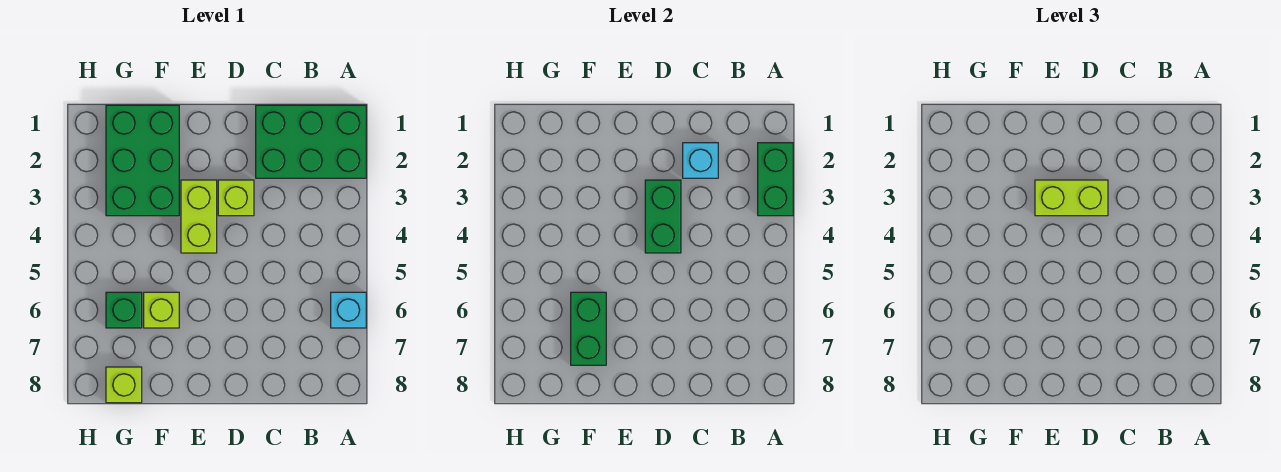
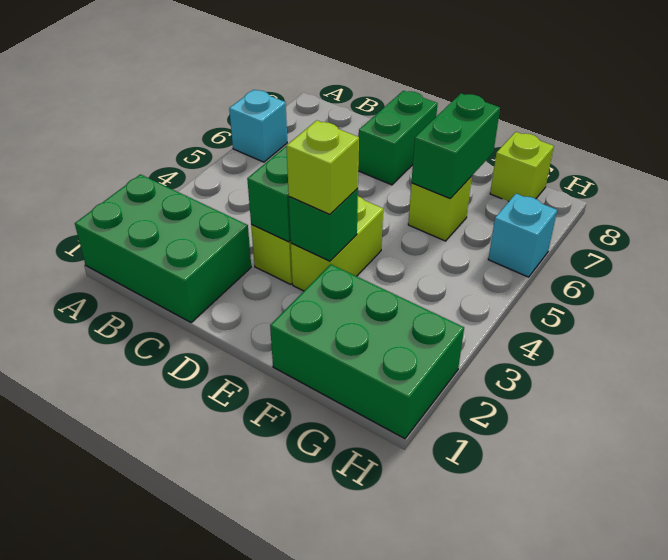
green 1x2 brick [758,143,793,216] -> green 1x2 brick moved to [358,91,438,185]
cyan 1x1 brick [683,143,718,178] -> cyan 1x1 brick moved to [488,194,557,277]
lime 1x2 brick [1035,180,1108,216] -> lime 1x1 brick [286,120,359,214]
green 2x3 brick [106,105,179,216] -> green 2x3 brick turned to [270,264,464,439]
green 1x1 brick [106,292,142,328] -> green 1x1 brick moved to [289,188,358,261]

